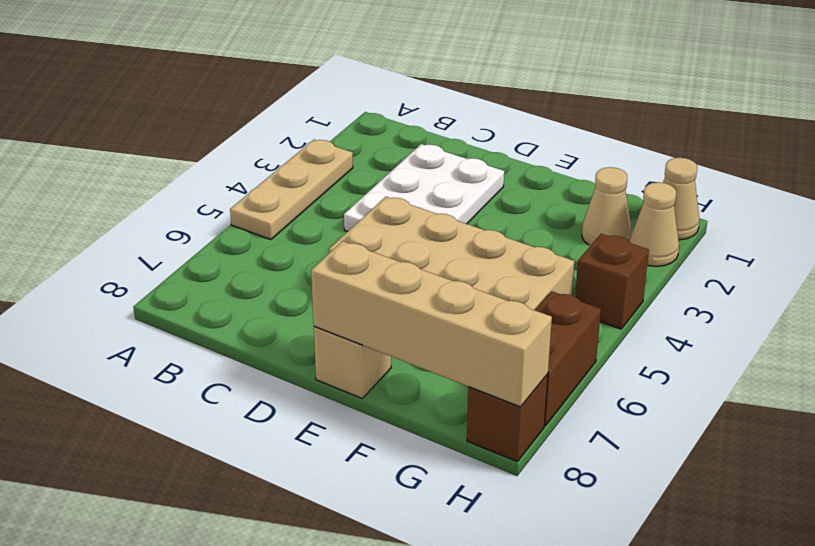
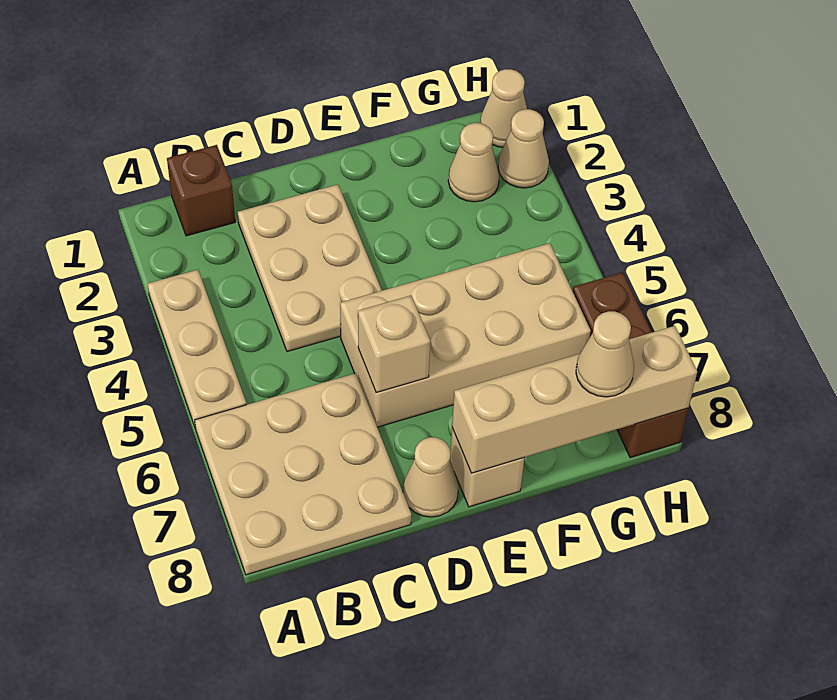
none -> tan 3x3 plate [195,373,411,575]
white 2x3 plate [344,144,504,231] -> tan 2x3 plate [238,185,382,352]
none -> tan 1x1 brick [358,296,430,393]
none -> tan 1x1 cone [403,437,459,517]
none -> tan 1x1 cone [576,311,634,397]
brown 1x1 brick [575,234,649,329] -> brown 1x1 brick moved to [167,145,235,236]

